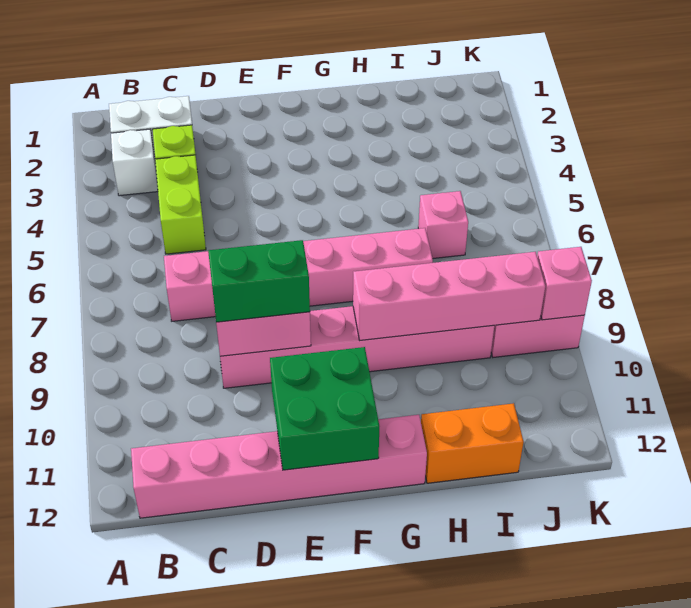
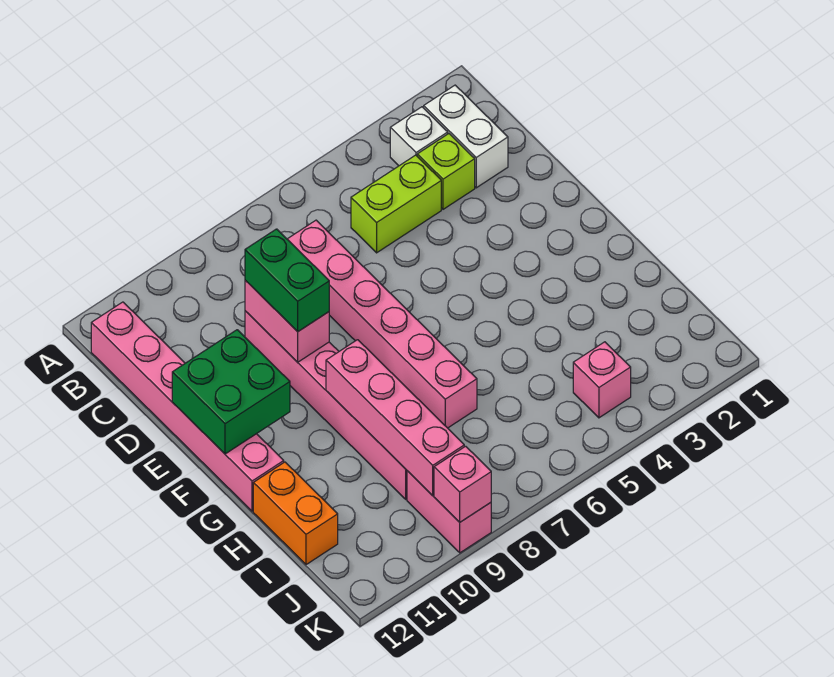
pink 1x1 brick [418,191,468,258] -> pink 1x1 brick moved to [573,342,631,418]

